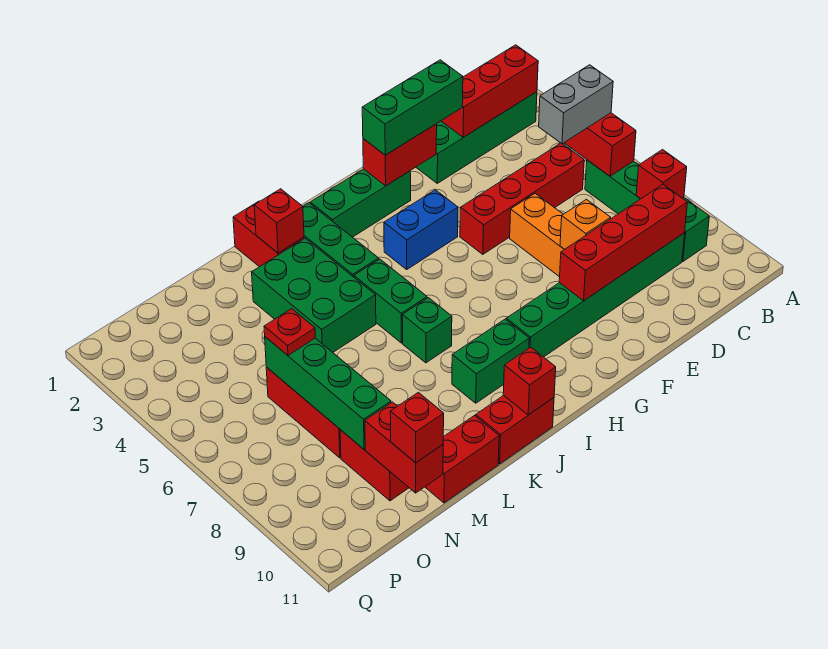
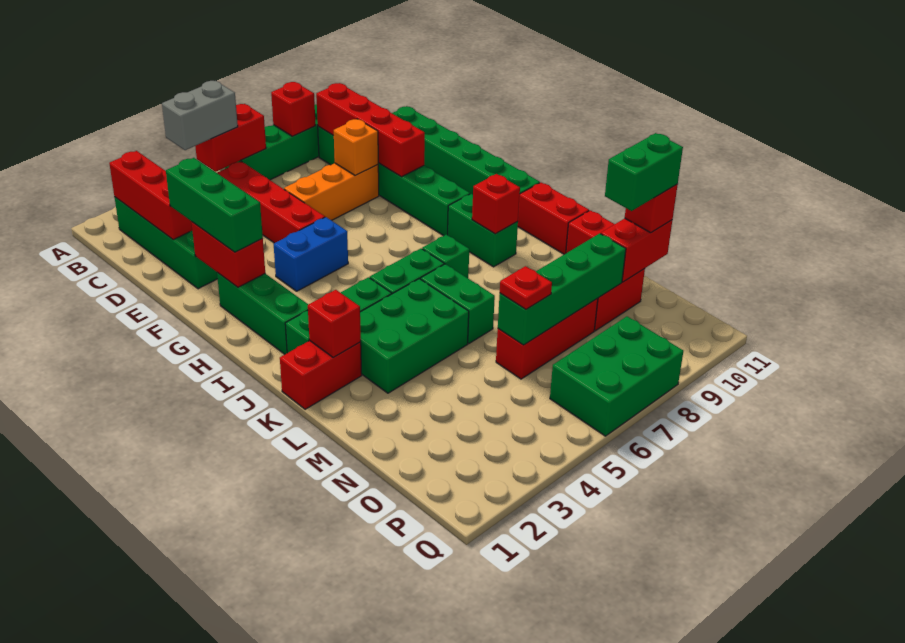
grey 1x2 brick [539,65,613,144] -> grey 1x2 brick turned to [162,81,238,150]
none -> green 1x6 brick [392,106,540,194]
blue 1x2 brick [384,190,458,269] -> blue 1x2 brick turned to [274,217,348,291]
red 1x1 brick [503,347,556,415] -> red 1x1 brick moved to [472,174,520,234]
none -> green 1x2 brick [421,264,495,343]
none -> green 1x2 brick [605,133,683,211]
none -> green 2x3 brick [550,316,683,436]

